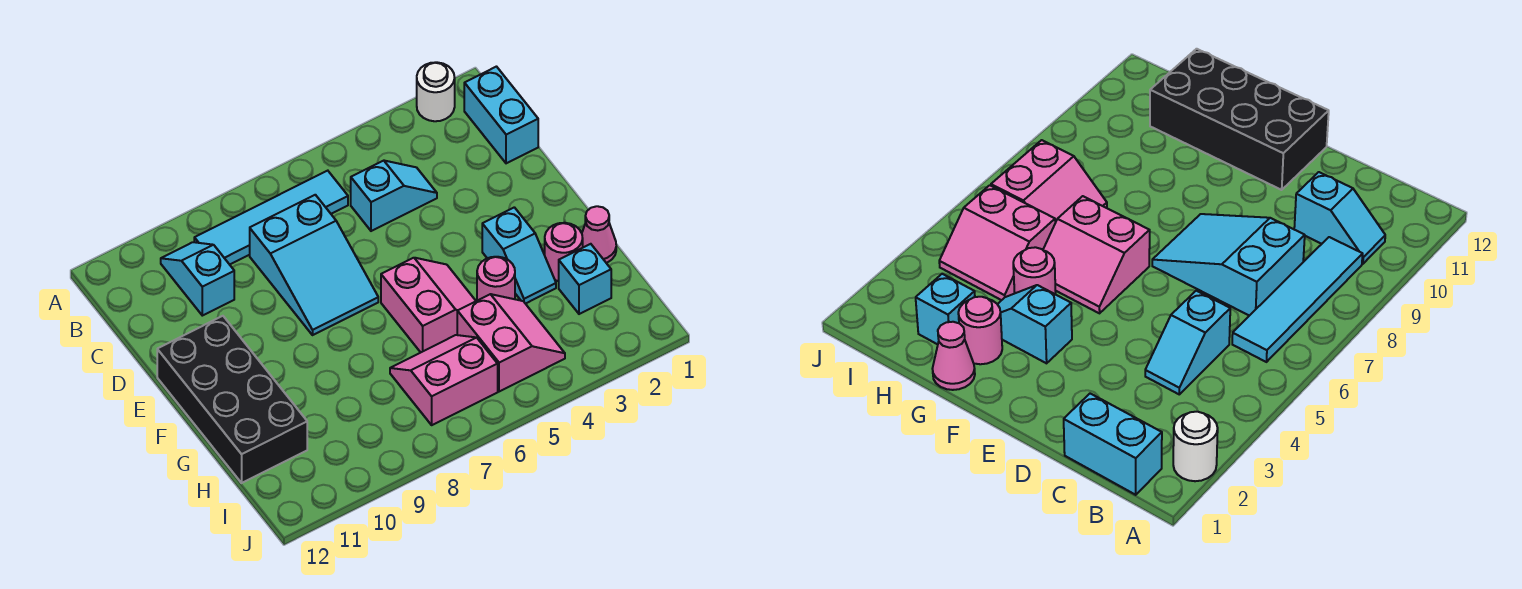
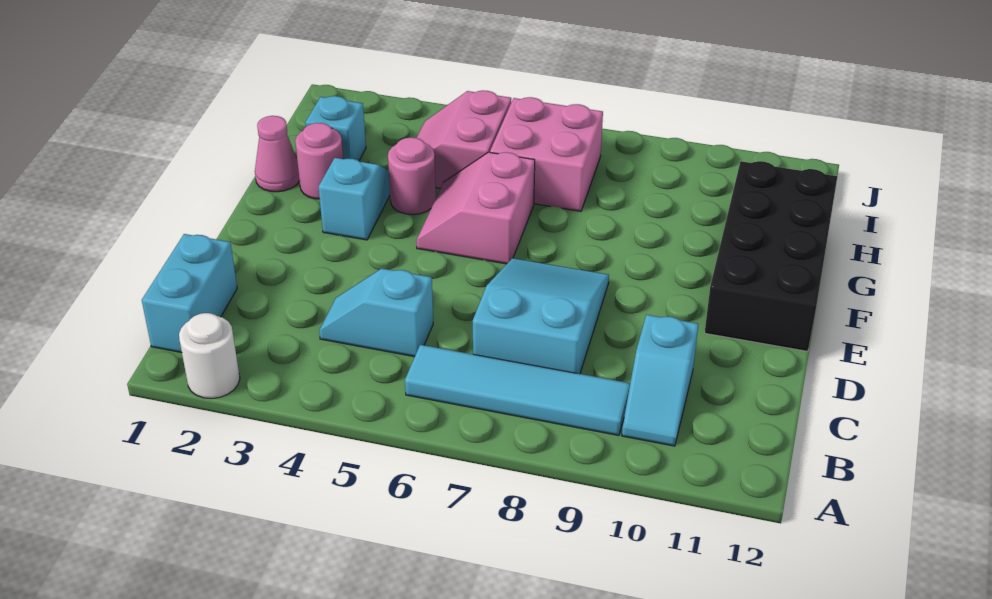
pink 2x2 slope [390,335,498,425] -> pink 2x2 brick [490,97,603,211]

